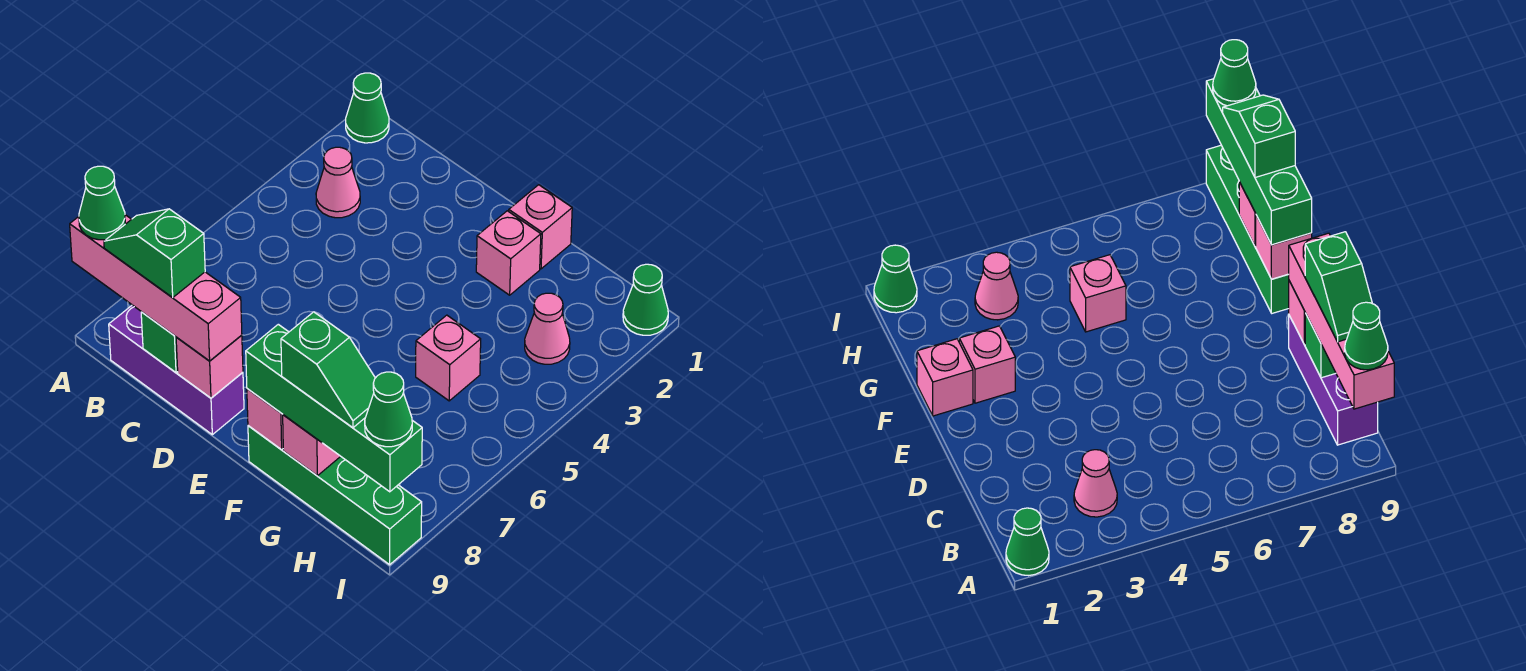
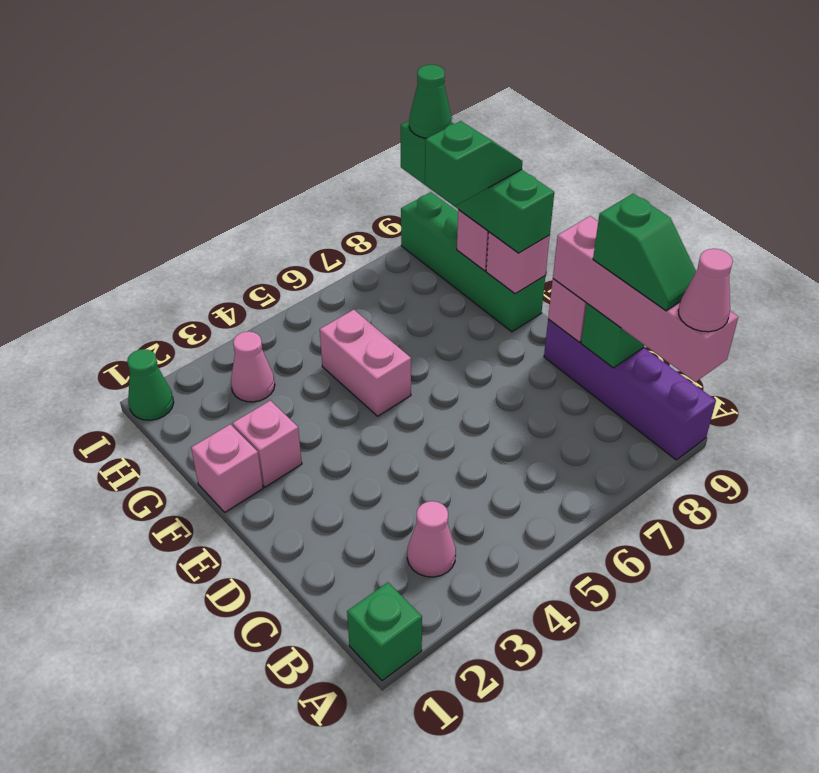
green 1x1 cone [346,73,389,143] -> green 1x1 brick [347,582,422,681]
green 1x1 cone [79,166,125,240] -> pink 1x1 cone [678,249,733,332]
purple 1x3 brick [109,305,244,435] -> purple 1x4 brick [544,319,716,460]
pink 1x1 brick [416,315,481,401] -> pink 1x2 brick [320,310,411,416]
green 1x2 slope [281,312,375,428] -> green 1x2 slope turned to [425,121,522,206]

